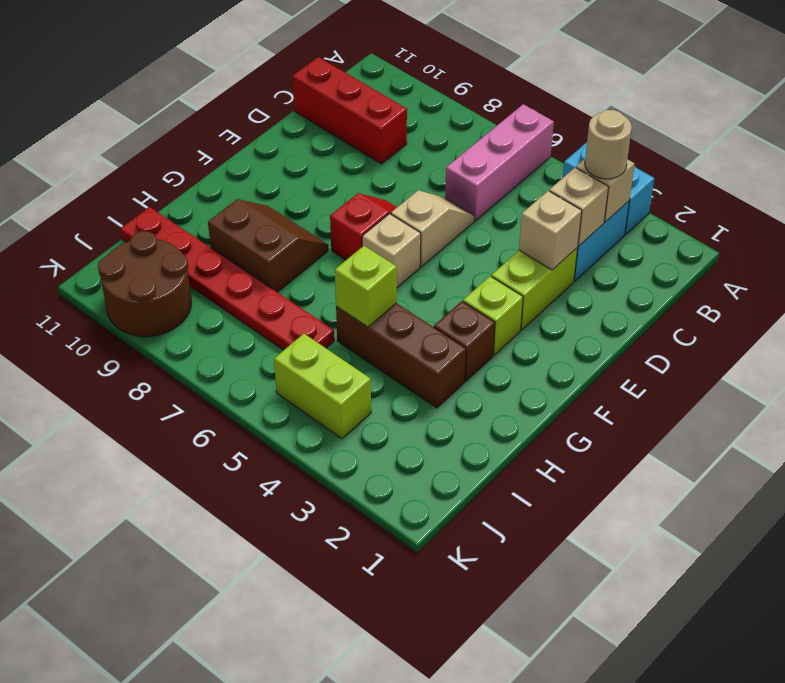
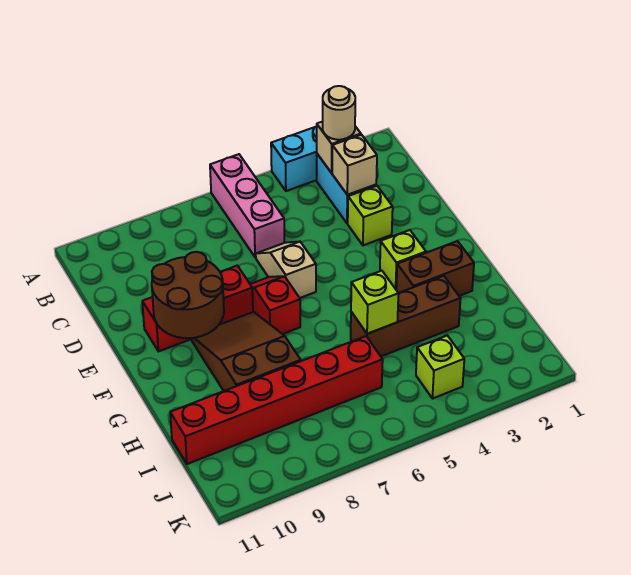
red 1x3 brick [292,57,407,164] -> red 1x3 brick moved to [142,266,253,351]
lime 1x2 brick [491,248,577,330] -> lime 1x1 brick [348,186,393,245]
tan 1x1 brick [519,191,582,270] -> none
tan 1x1 brick [362,214,421,287] -> none
brown 1x1 brick [434,301,495,381] -> brown 1x2 brick [396,241,474,296]
brown 2x2 slope [208,199,328,292] -> brown 2x3 slope [191,312,301,391]
red 1x6 plate [121,207,334,350] -> red 1x6 brick [170,336,383,464]
lime 1x2 brick [274,334,371,439] -> lime 1x1 brick [416,336,464,399]
brown 2x2 round brick [98,231,191,337] -> brown 2x2 round brick moved to [152,252,224,338]

